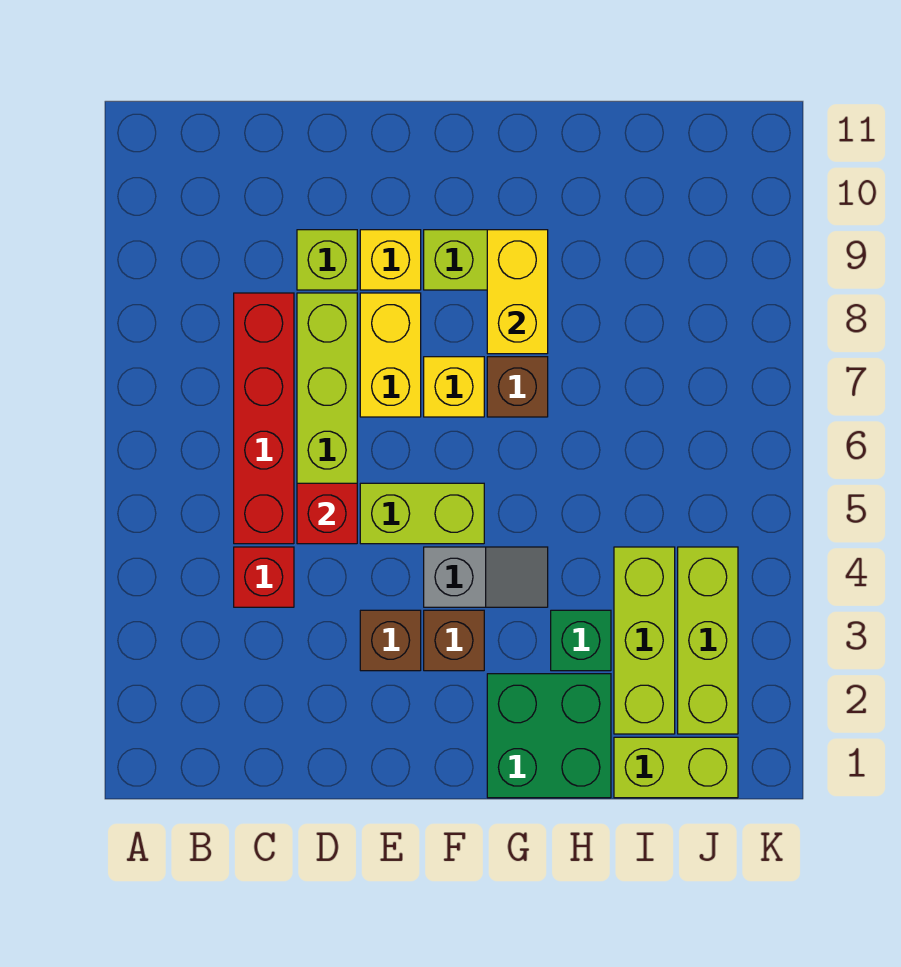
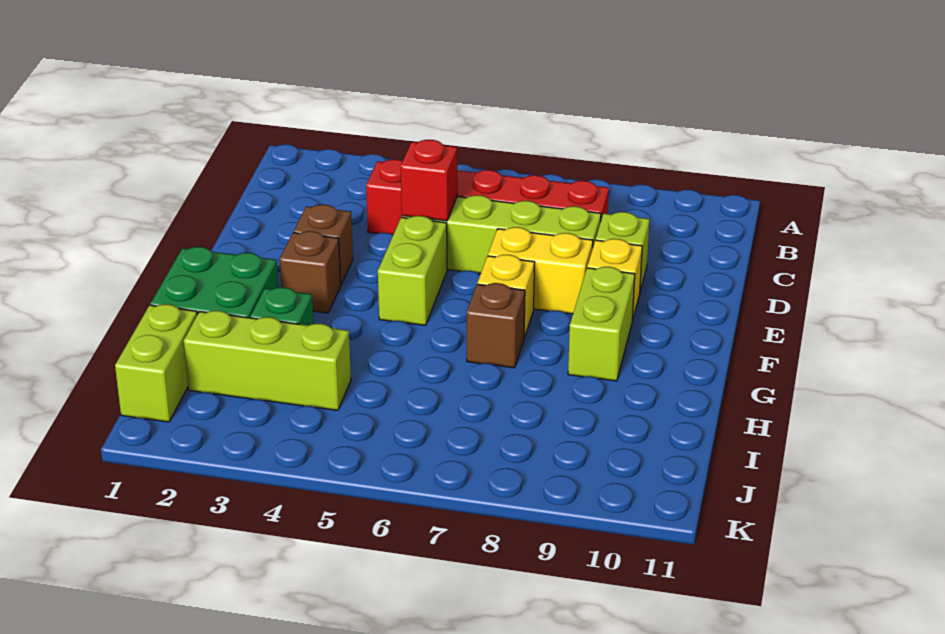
grey 1x2 slope [424,547,548,607] -> none
yellow 1x2 brick [487,230,548,354] -> none
lime 1x3 brick [678,547,738,734] -> none

